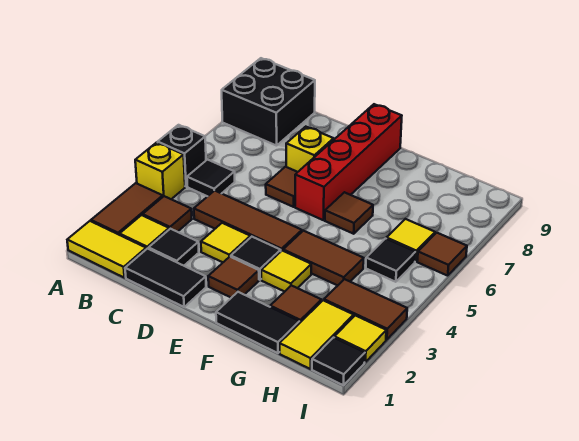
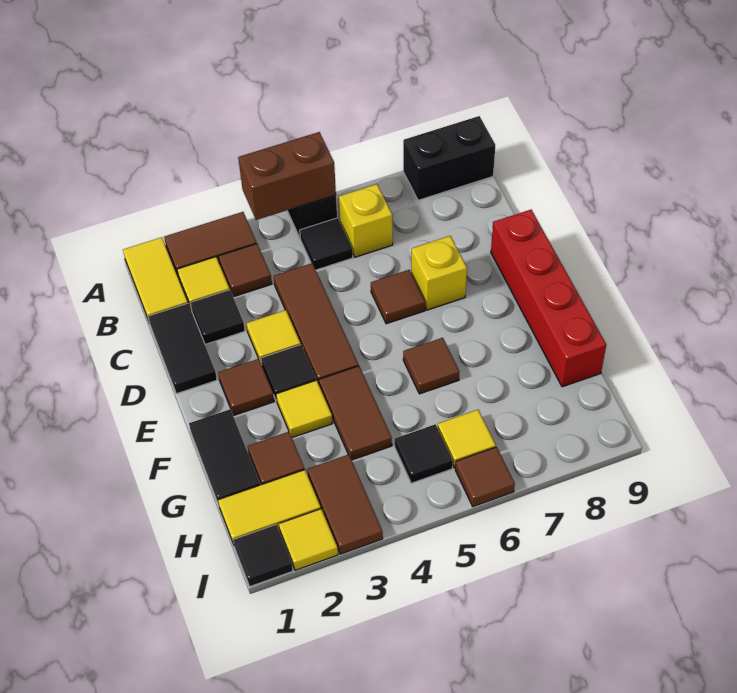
yellow 1x1 brick [135,142,185,199] -> yellow 1x1 brick moved to [339,184,393,257]
none -> brown 1x2 brick [238,132,336,220]
black 2x2 brick [222,58,315,146] -> black 1x2 brick [403,116,495,200]
red 1x4 brick [295,104,402,220] -> red 1x4 brick turned to [491,210,606,387]

